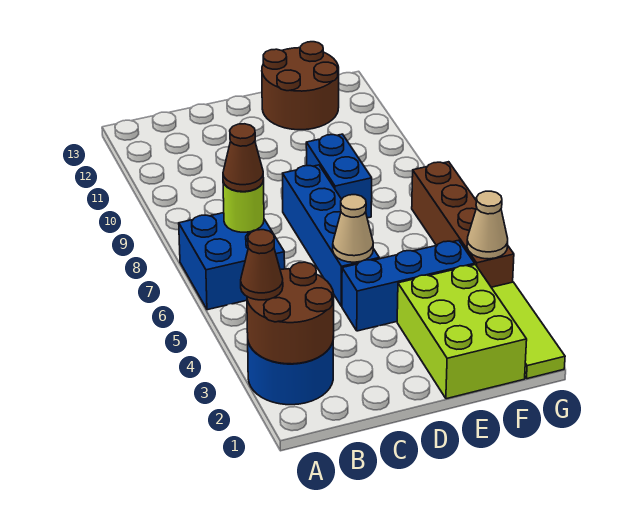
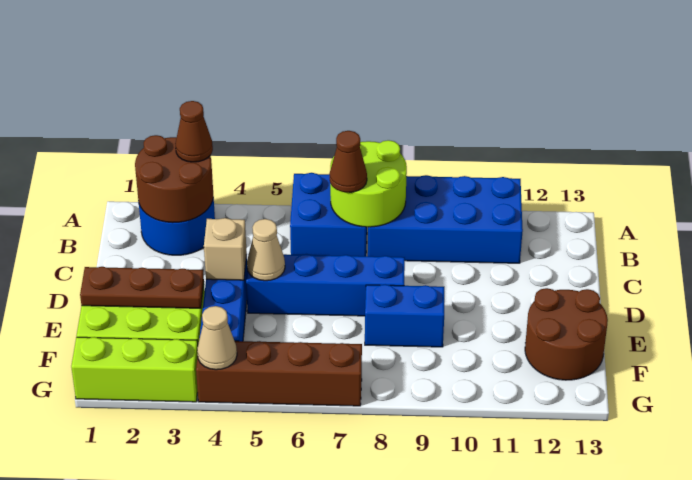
none -> blue 2x4 brick [368,175,523,263]
lime 1x1 round brick [223,180,264,232] -> lime 2x2 round brick [330,140,407,227]
none -> tan 1x1 brick [204,218,247,280]
none -> brown 1x3 plate [80,267,204,308]
lime 1x3 tile [491,282,565,379] -> lime 1x3 brick [71,337,198,402]

